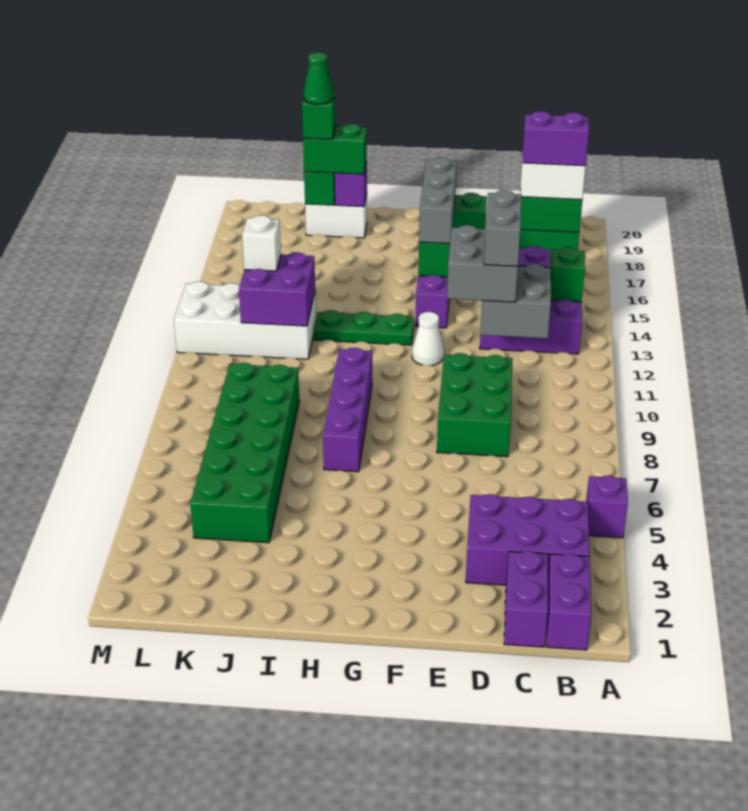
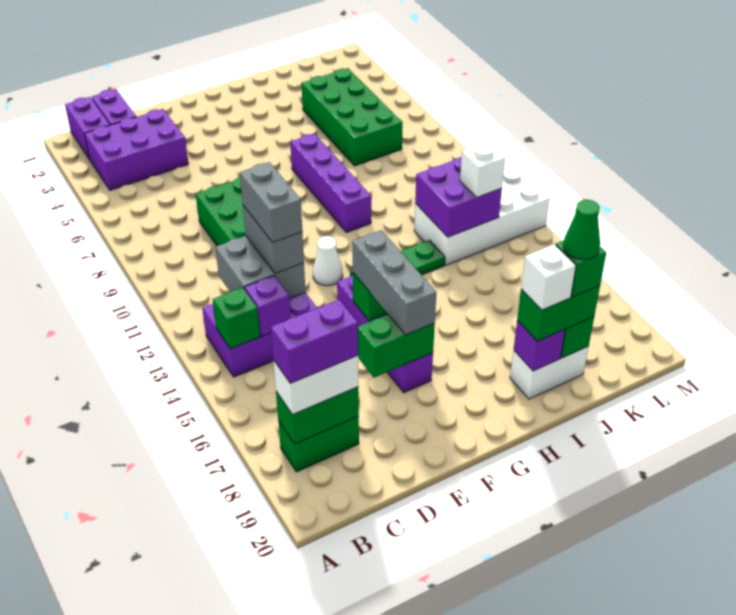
purple 1x1 brick [586,475,628,538] -> none
grey 2x2 brick [447,225,518,302] -> grey 1x2 brick [243,205,304,274]
none -> white 1x1 brick [521,244,576,310]
green 2x6 brick [190,363,299,543] -> green 2x4 brick [301,68,403,166]

